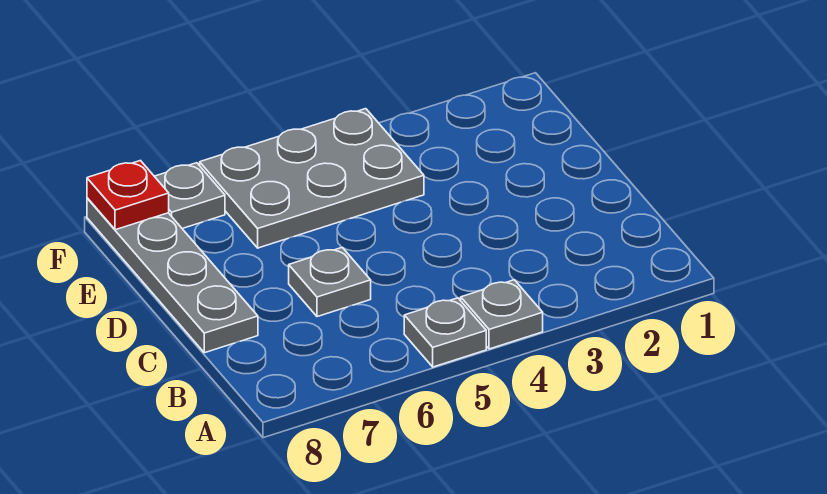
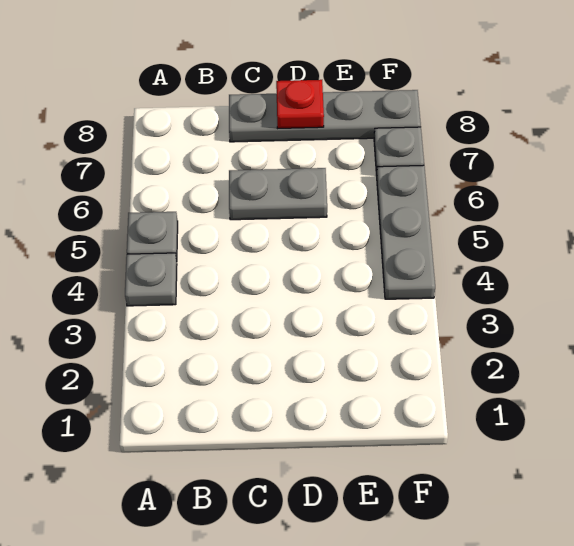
grey 1x1 plate [289,248,371,317] -> grey 1x2 plate [229,168,327,220]
grey 2x3 plate [200,109,424,248] -> grey 1x3 plate [377,165,435,299]
red 1x1 plate [87,161,169,230] -> red 1x1 plate moved to [276,80,324,128]

